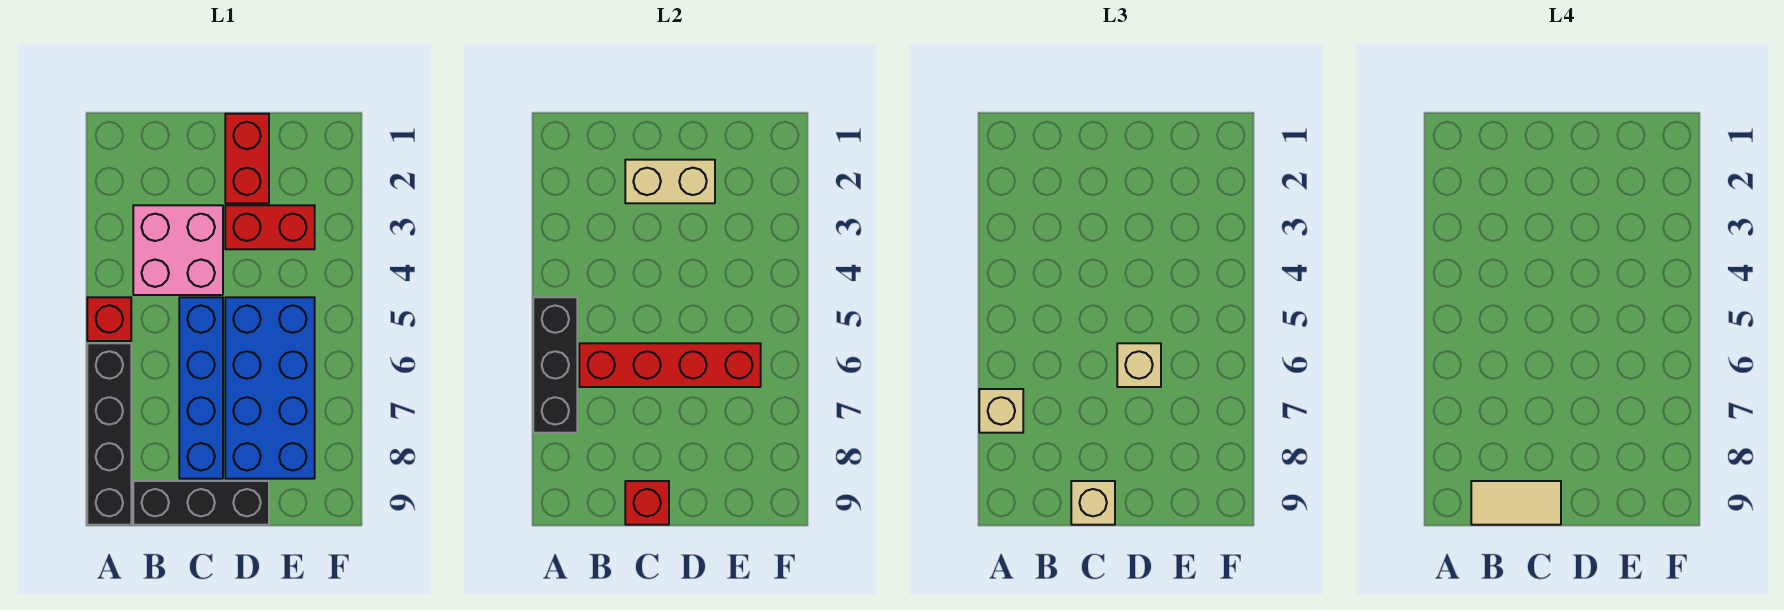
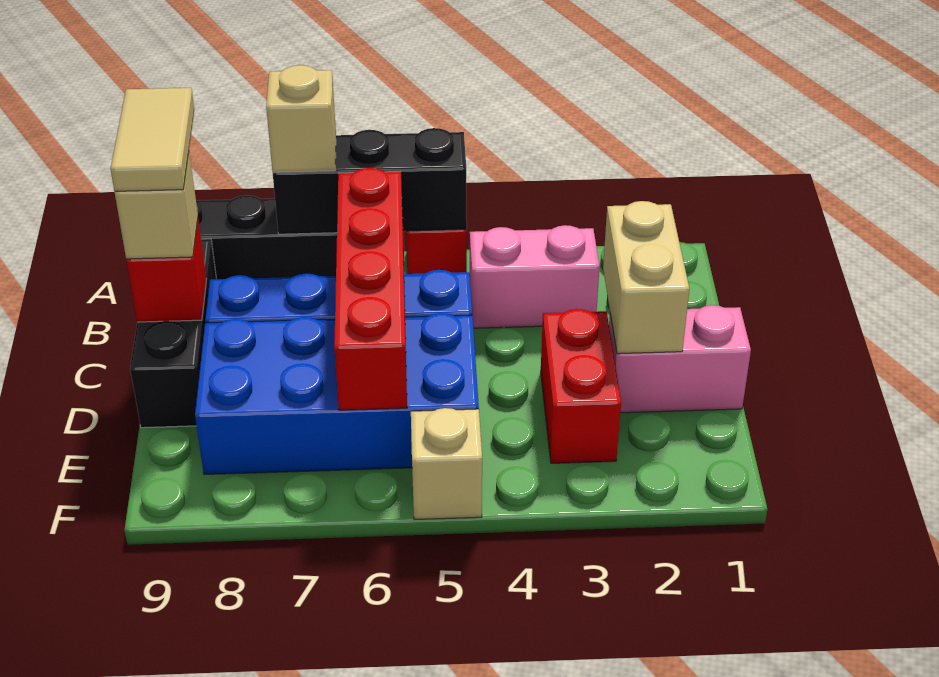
pink 2x2 brick [133,205,223,295] -> pink 1x2 brick [470,225,599,328]
red 1x2 brick [225,114,269,203] -> pink 1x2 brick [609,305,751,413]
tan 1x1 brick [1117,343,1161,387] -> tan 1x1 brick moved to [411,408,482,520]

